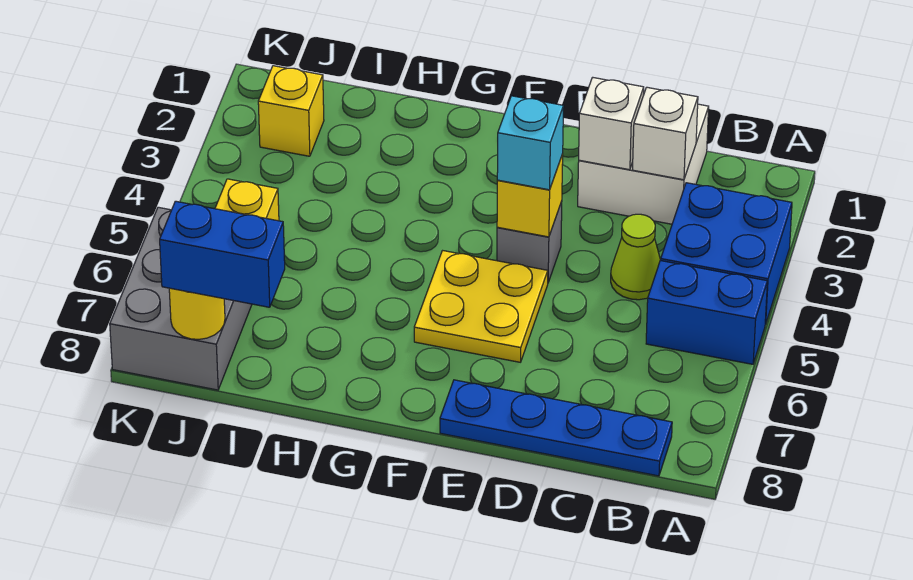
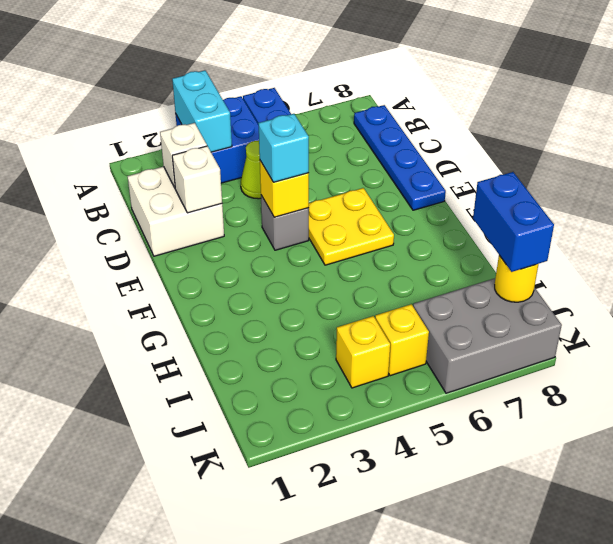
none -> cyan 1x2 brick [172,70,232,152]
yellow 1x1 brick [258,66,324,156] -> yellow 1x1 brick moved to [336,316,390,388]

